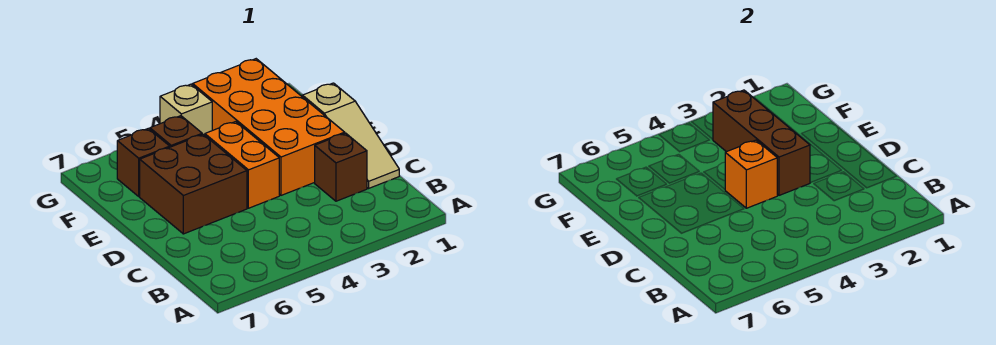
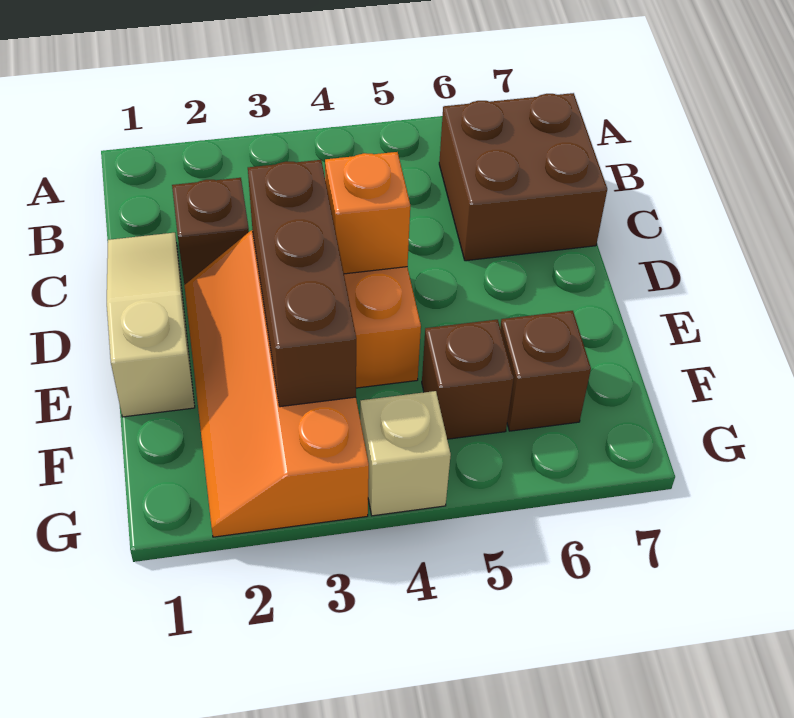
orange 2x4 brick [193,59,345,195] -> orange 2x4 slope [184,230,369,537]
brown 2x2 brick [140,134,247,234] -> brown 2x2 brick moved to [439,93,607,261]

